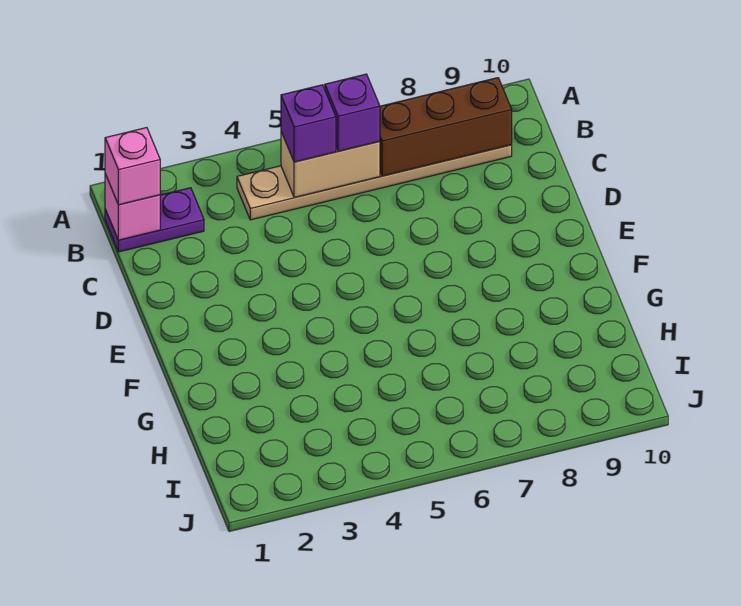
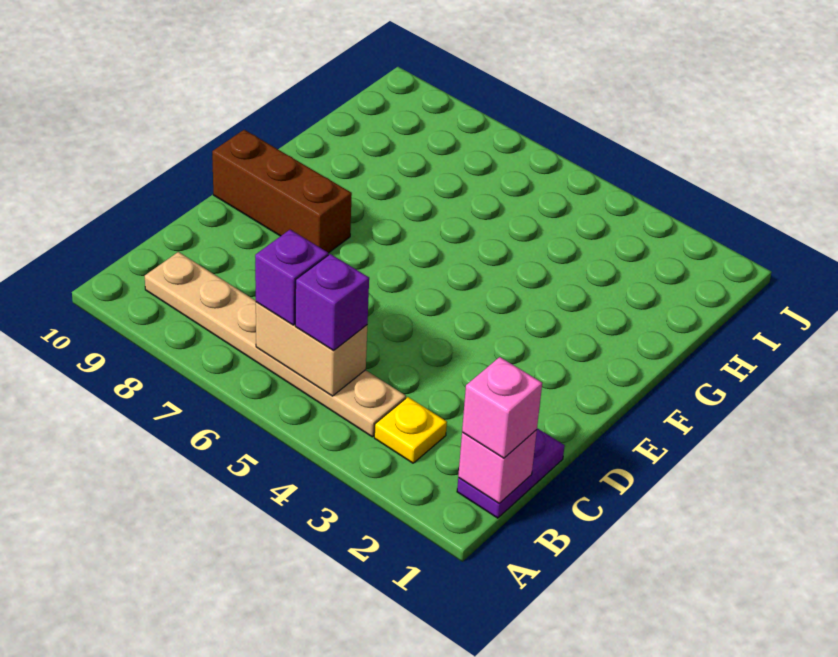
purple 1x2 plate [105,188,204,252] -> purple 1x2 plate turned to [457,428,565,518]
none -> yellow 1x1 plate [374,397,447,463]
brown 1x3 brick [380,78,512,176] -> brown 1x3 brick moved to [212,130,352,253]

